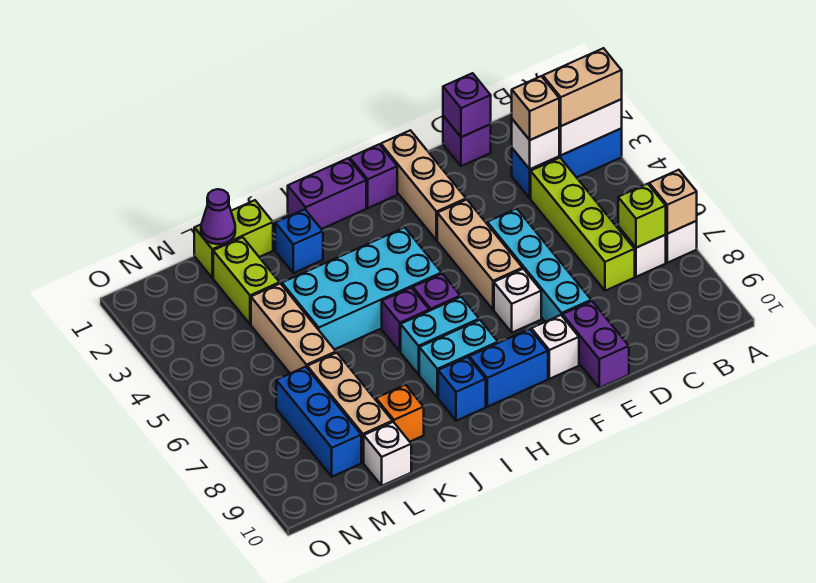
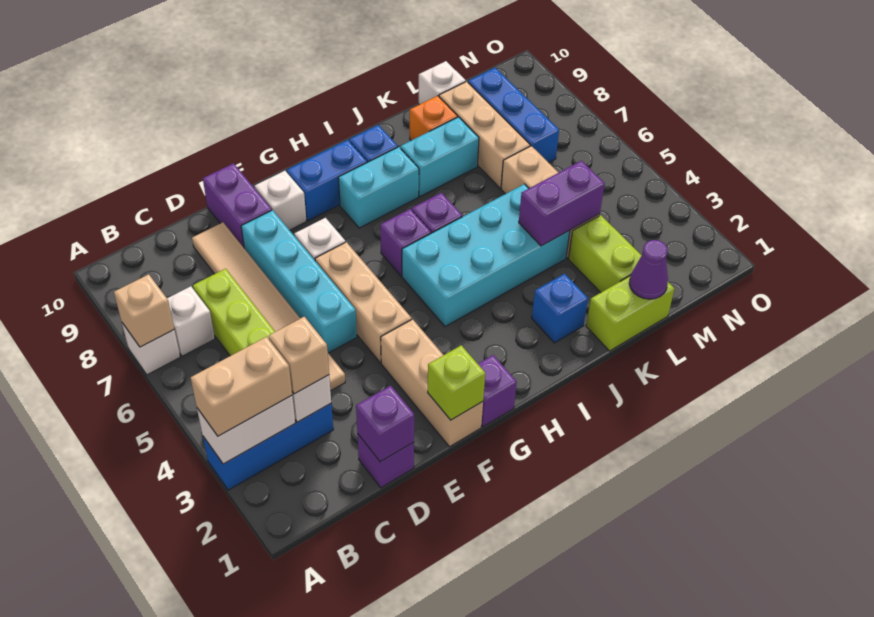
lime 1x1 brick [618,184,666,248] -> lime 1x1 brick moved to [428,345,485,420]
none -> tan 1x6 tile [192,222,345,391]
purple 1x2 brick [288,158,366,229] -> purple 1x2 brick moved to [519,161,605,246]
cyan 1x2 brick [401,297,479,374] -> cyan 1x2 brick moved to [400,117,479,197]

